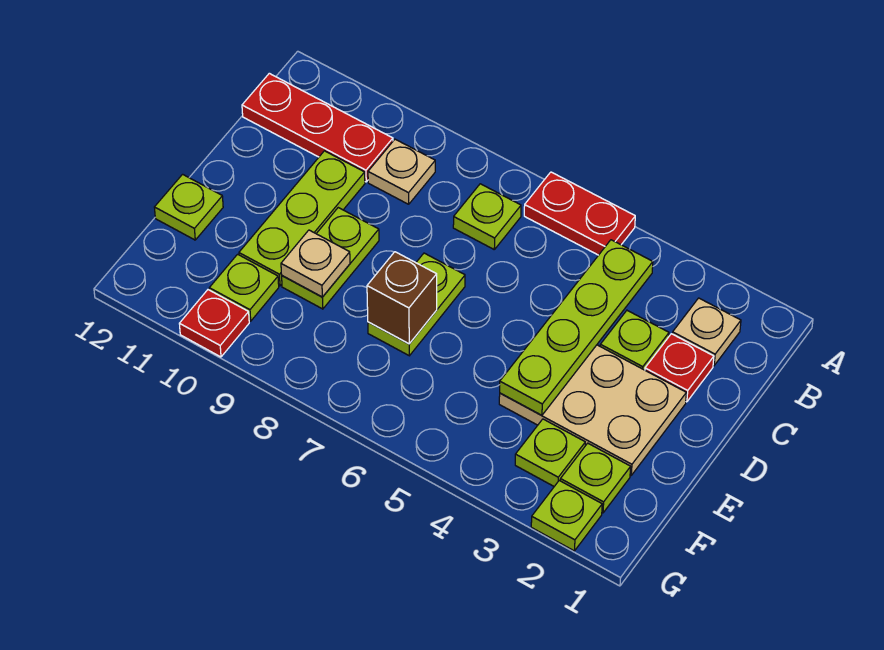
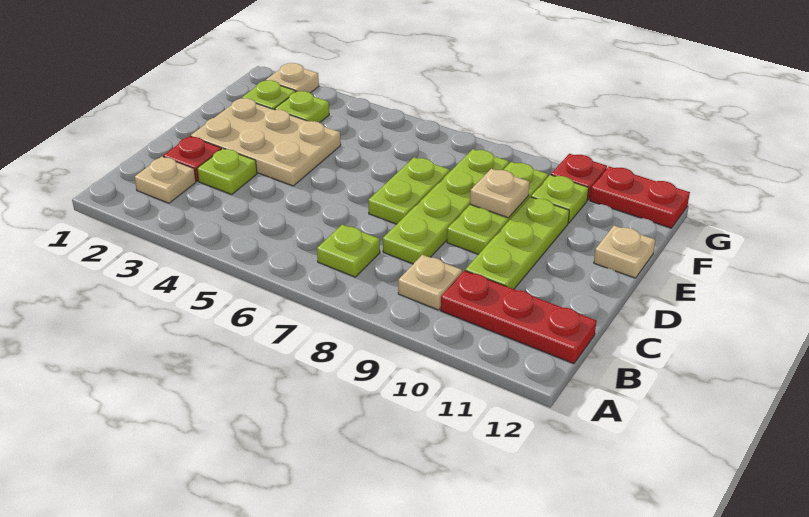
red 1x2 plate [524,172,635,255] -> red 1x2 plate moved to [590,166,690,228]
lime 1x4 plate [500,240,653,415] -> lime 1x4 plate moved to [383,149,509,264]
lime 1x2 plate [282,208,379,309] -> lime 1x3 plate [447,162,548,254]
brown 1x1 brick [367,252,437,344] -> none
lime 1x1 plate [154,174,223,240] -> tan 1x1 plate [594,226,655,278]
lime 1x1 plate [531,481,602,551] -> tan 1x1 plate [266,63,319,93]

